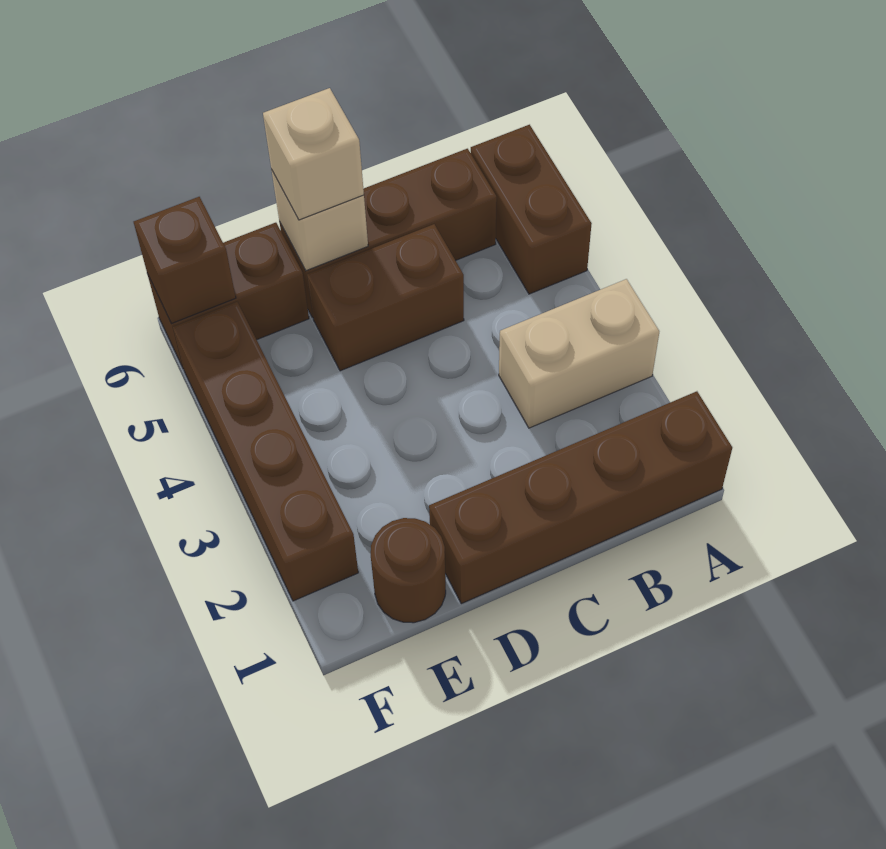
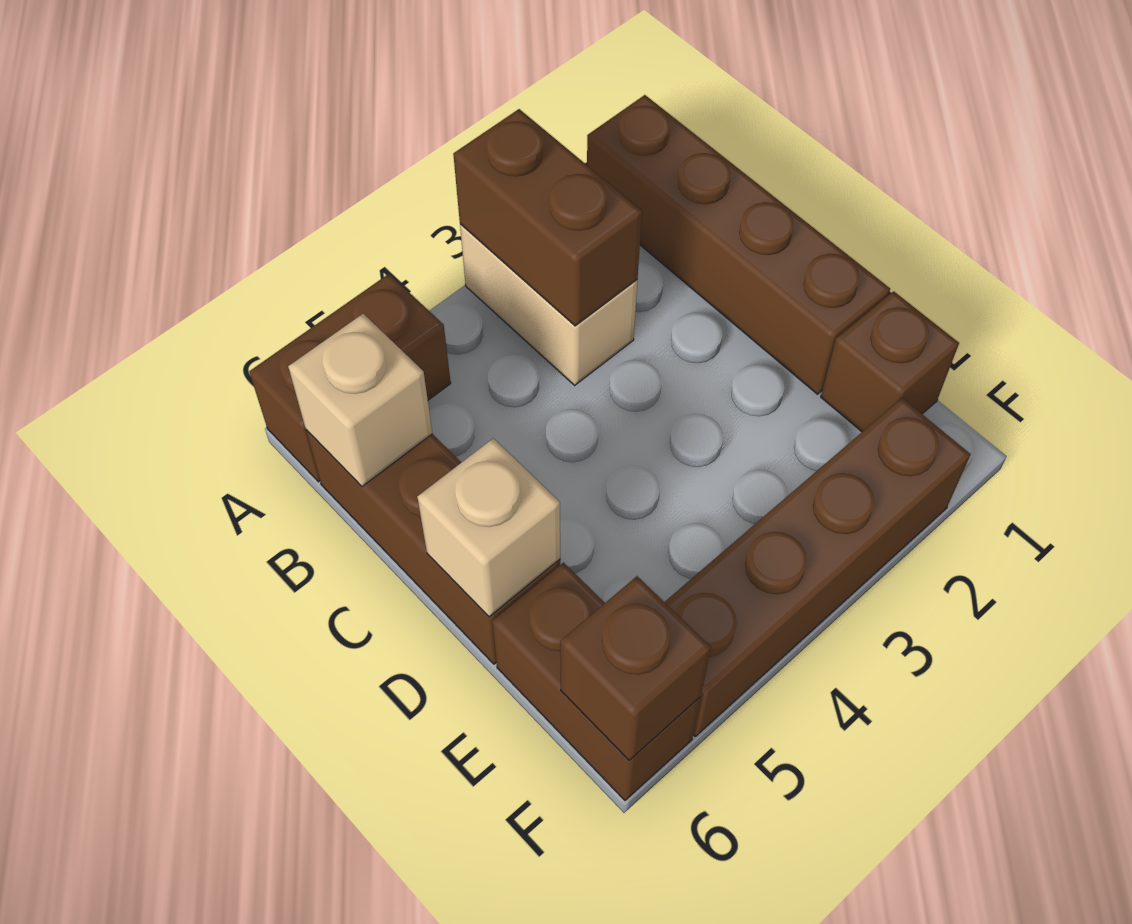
brown 1x2 brick [307,224,464,371] -> brown 1x2 brick moved to [453,109,642,326]
tan 1x1 brick [263,88,364,220] -> tan 1x1 brick moved to [288,314,432,486]
brown 1x1 round brick [371,518,446,623] -> brown 1x1 brick [821,291,959,432]

